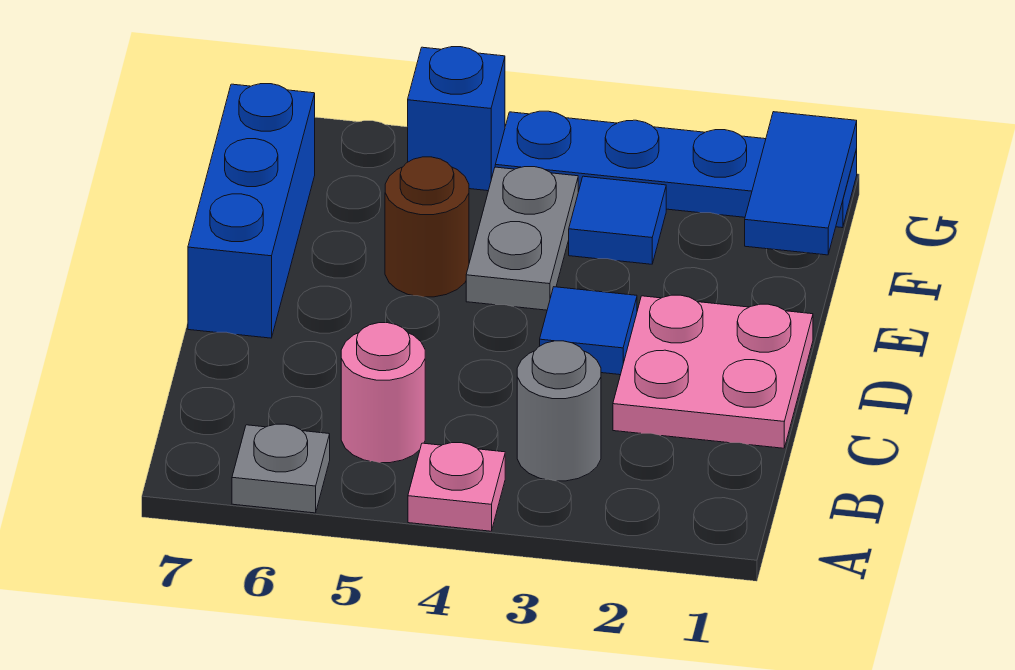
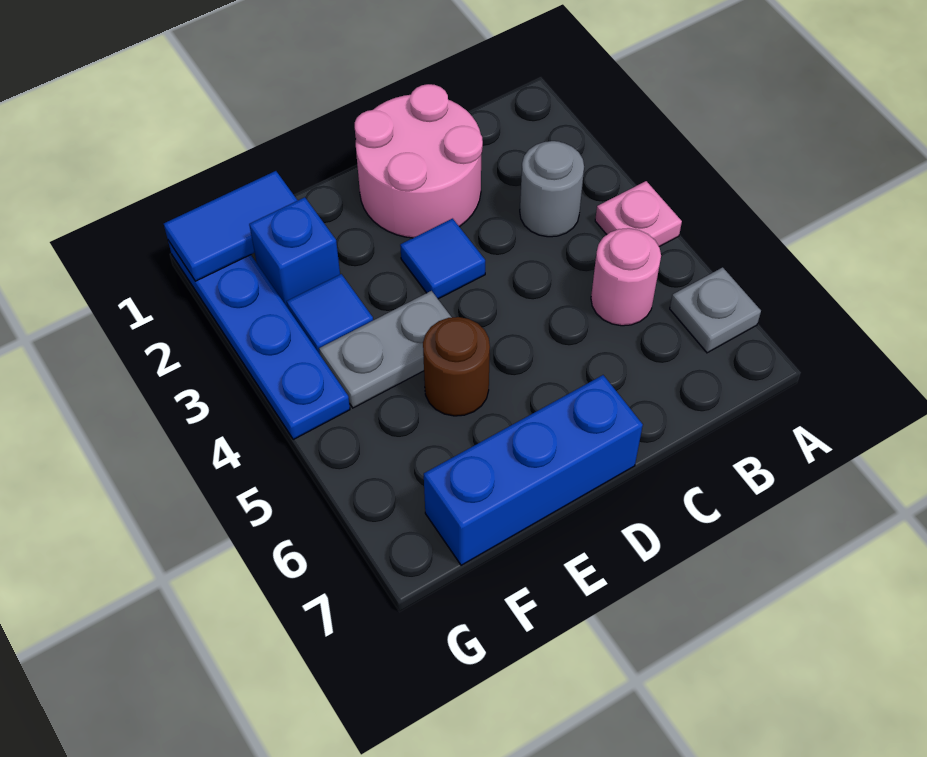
pink 2x2 plate [613,295,813,448] -> pink 2x2 round brick [355,84,483,238]
blue 1x1 brick [408,47,505,191] -> blue 1x1 brick moved to [249,197,340,308]

